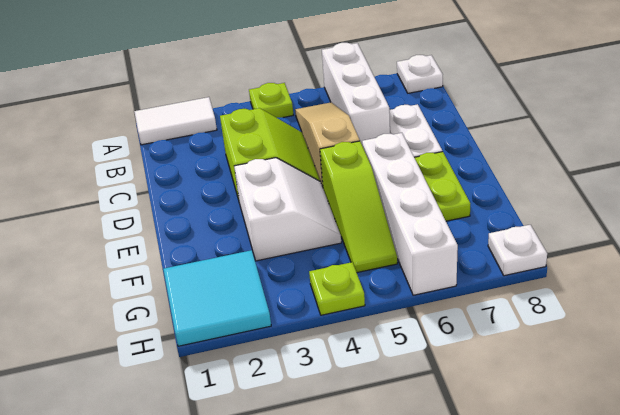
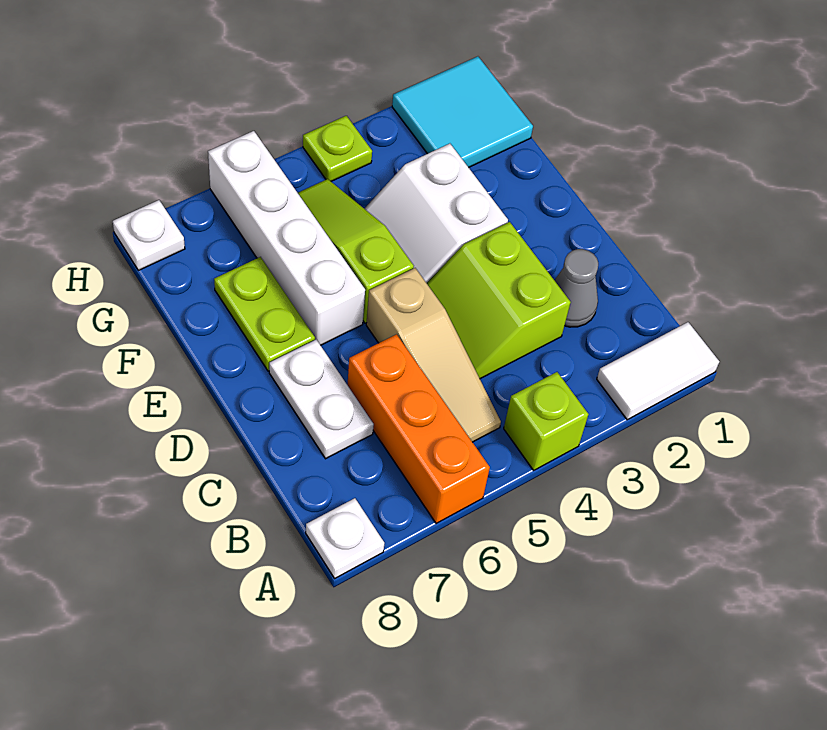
lime 1x1 plate [249,83,293,118] -> lime 1x1 brick [504,372,588,470]
white 1x3 brick [322,43,390,144] -> orange 1x3 brick [347,334,490,524]
none -> grey 1x1 cone [554,249,598,327]

